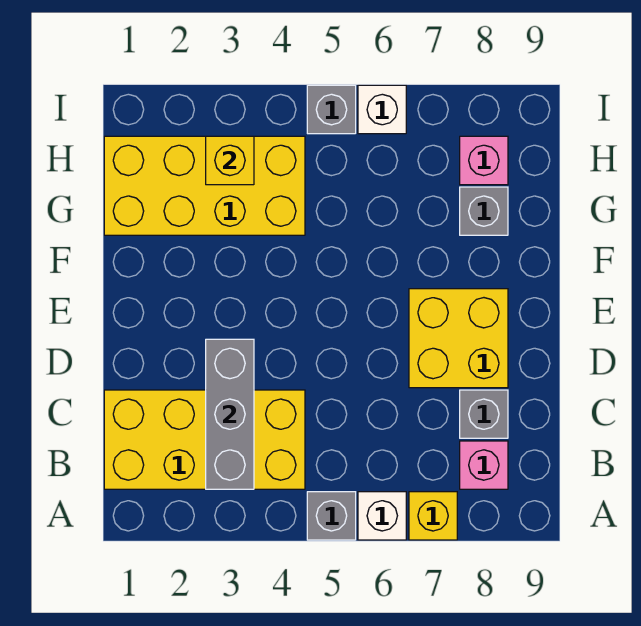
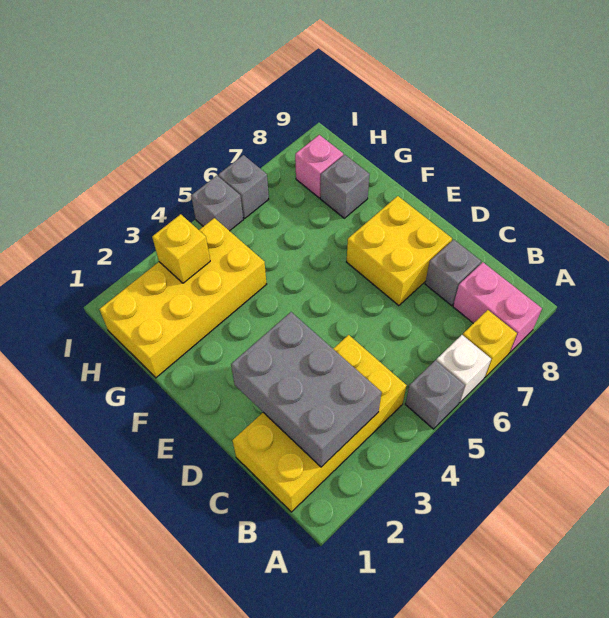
grey 1x3 brick [206,339,254,489] -> grey 2x3 brick [231,312,382,467]
pink 1x1 brick [460,441,508,489] -> pink 1x2 brick [453,262,542,353]
white 1x1 brick [358,85,406,134] -> grey 1x1 brick [218,155,269,219]

